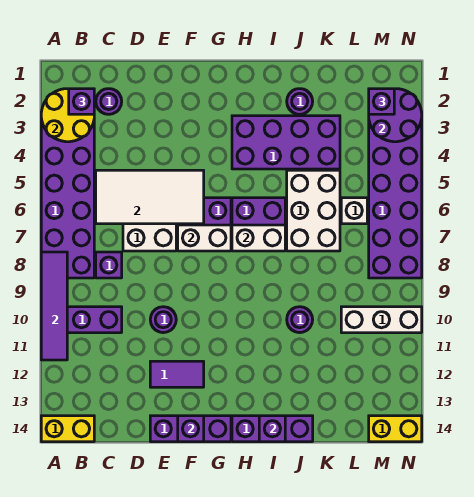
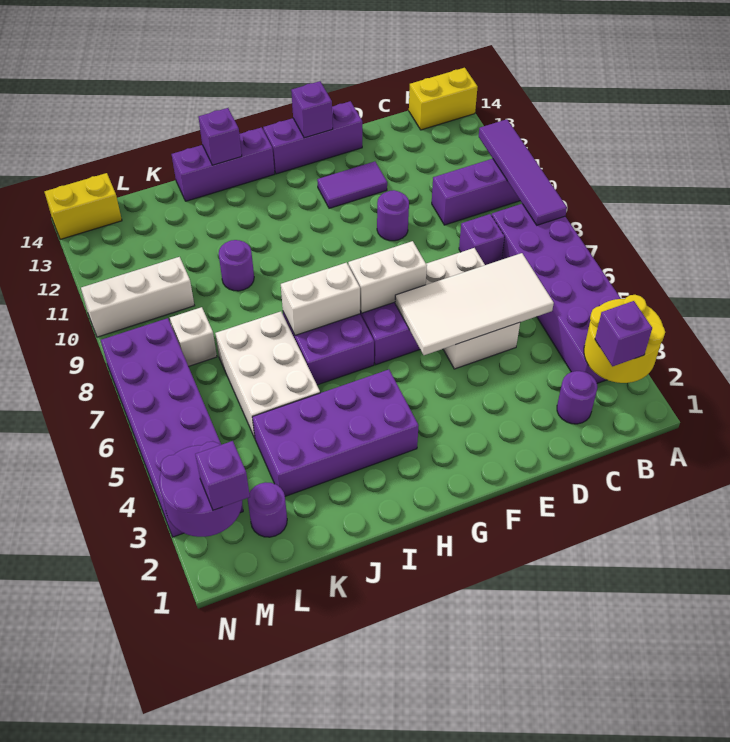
purple 1x1 round brick [287,89,313,114] -> purple 1x1 round brick moved to [248,482,287,537]
white 1x1 brick [341,198,367,224] -> white 1x1 brick moved to [170,307,217,366]

